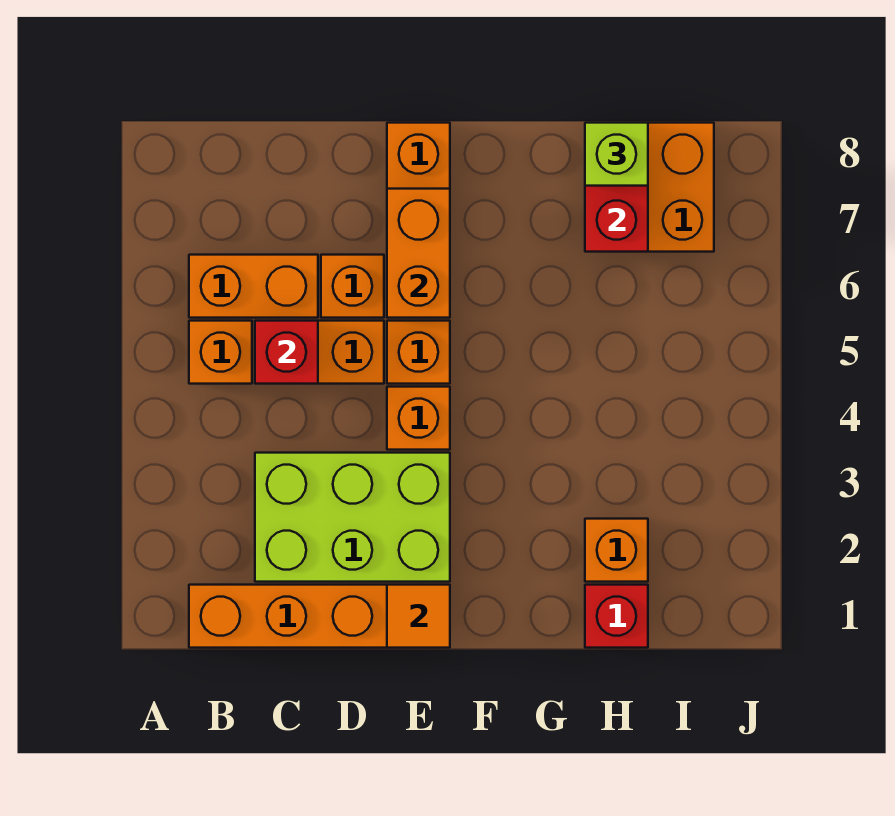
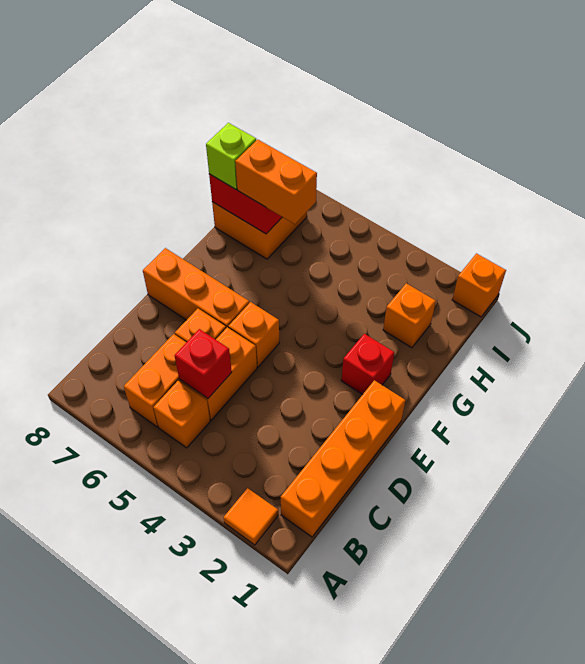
lime 2x3 brick [255,453,450,582] -> none
orange 1x1 tile [387,585,450,648] -> orange 1x1 tile moved to [224,488,278,545]
orange 1x1 brick [387,387,450,450] -> orange 1x1 brick moved to [452,253,506,317]
orange 1x2 brick [387,189,450,318] -> orange 1x2 brick moved to [235,139,317,224]
red 1x1 brick [585,585,648,648] -> red 1x1 brick moved to [341,334,394,395]

